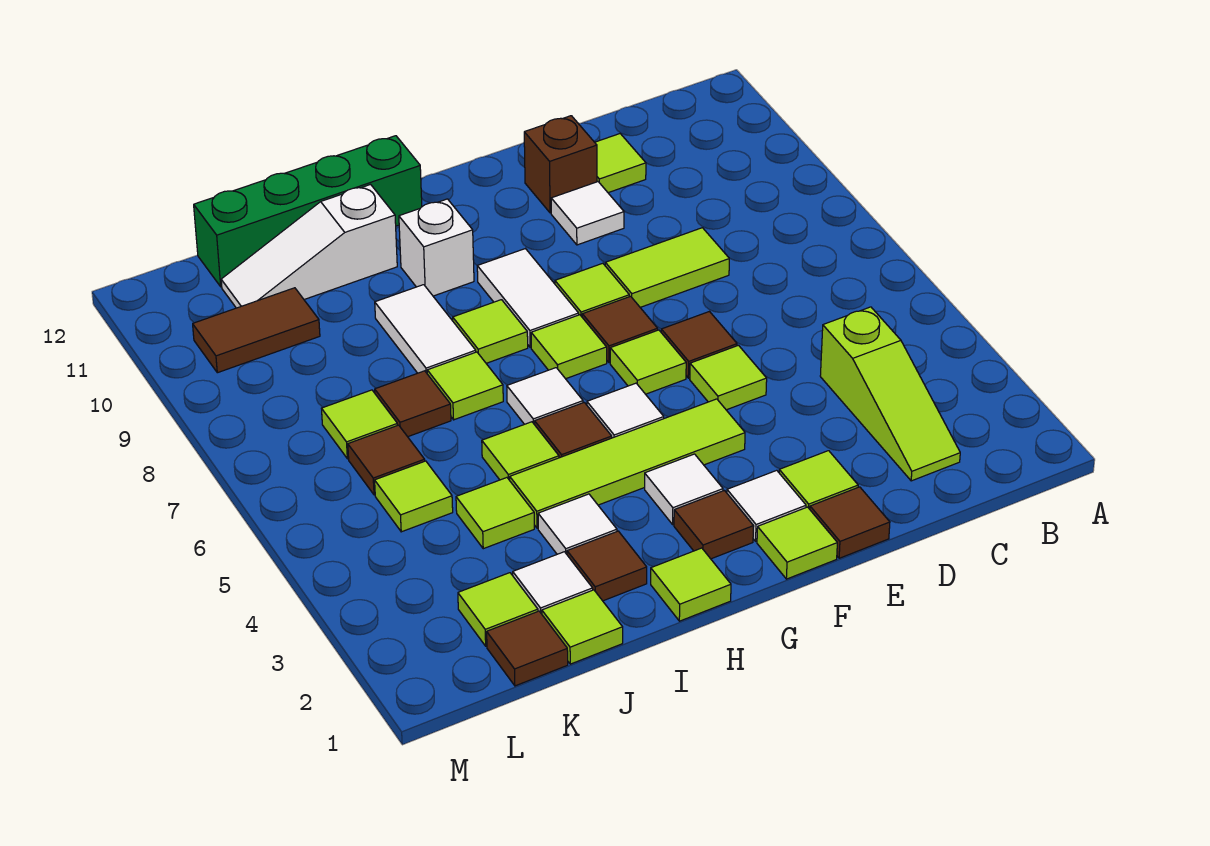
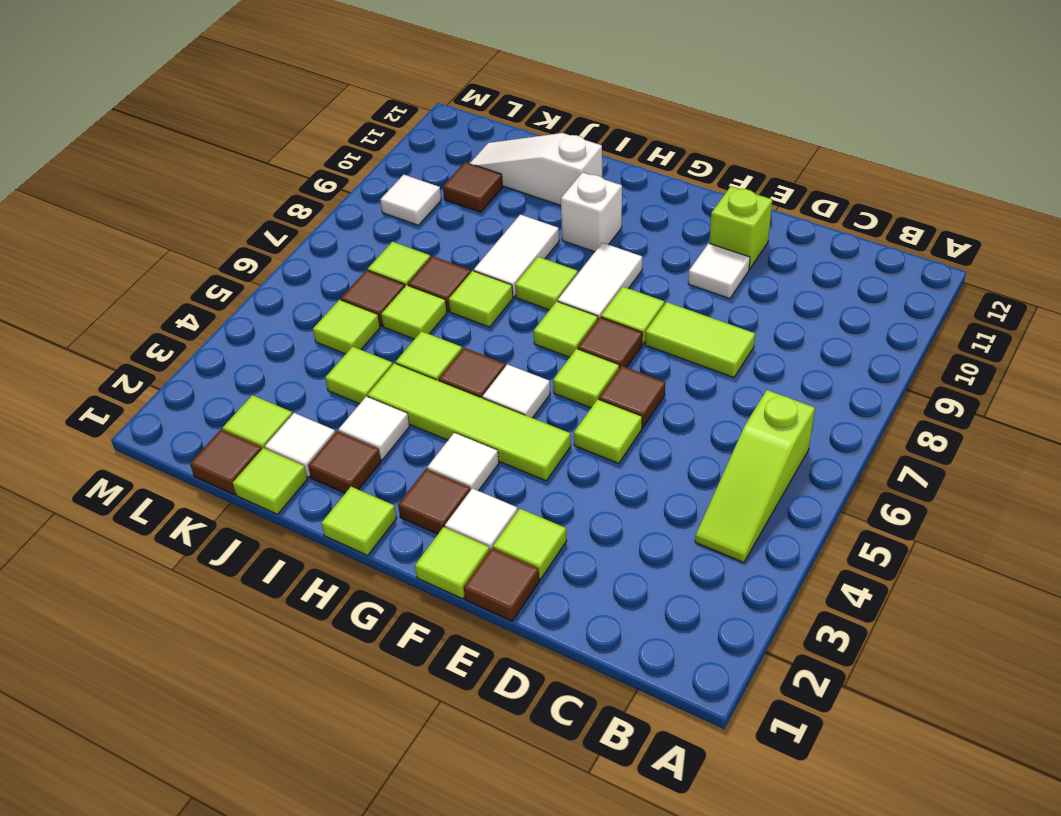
lime 1x3 slope [820,307,960,481] -> lime 1x3 slope moved to [695,390,815,562]
lime 1x1 tile [595,134,646,193] -> lime 1x1 tile moved to [381,285,447,339]
brown 1x1 brick [524,116,597,213] -> lime 1x1 brick [709,186,772,269]
white 1x1 tile [507,368,583,425] -> white 1x1 tile moved to [380,175,441,225]
green 1x4 brick [194,136,422,287] -> none
brown 1x2 tile [193,288,320,373] -> brown 1x1 tile [443,162,503,212]

